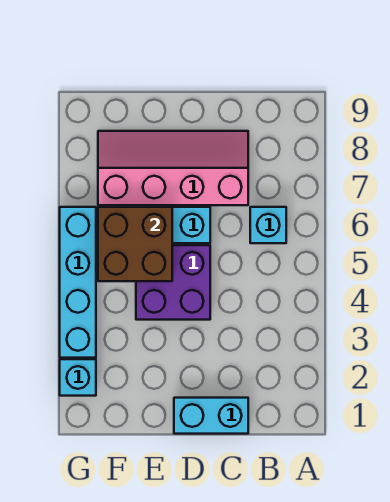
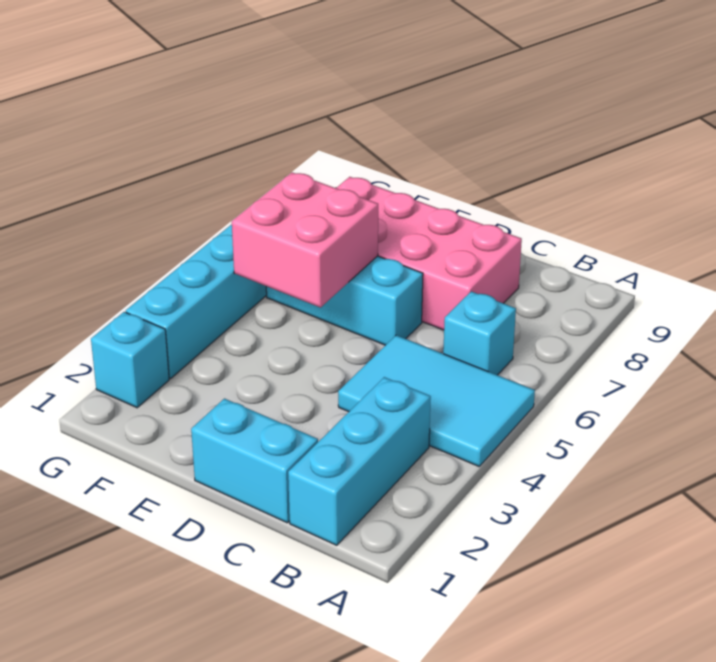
none -> cyan 2x3 tile [338,335,535,466]
none -> cyan 1x3 brick [288,377,431,545]
pink 2x4 slope [98,131,248,205] -> pink 2x4 brick [337,177,522,330]
purple 2x2 brick [136,245,210,320] -> none
brown 2x2 brick [98,207,172,281] -> pink 2x2 brick [232,172,378,308]

